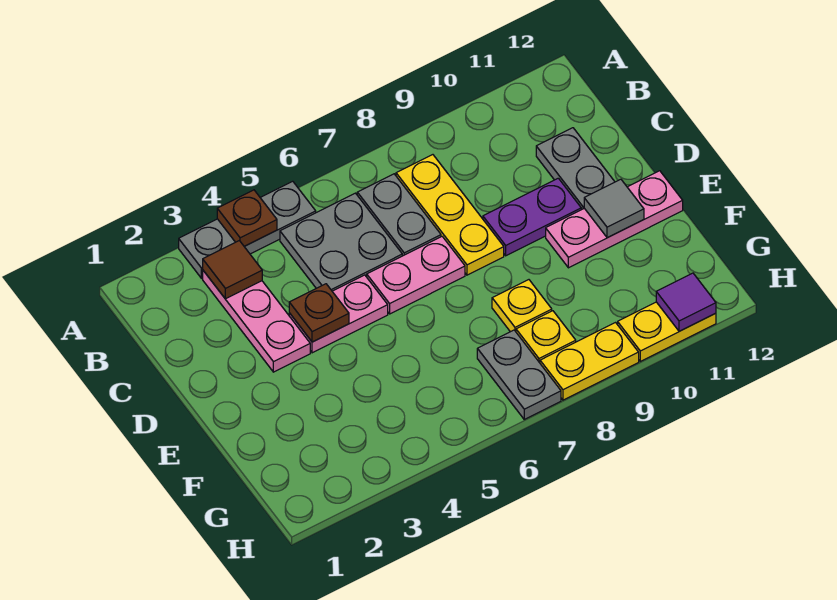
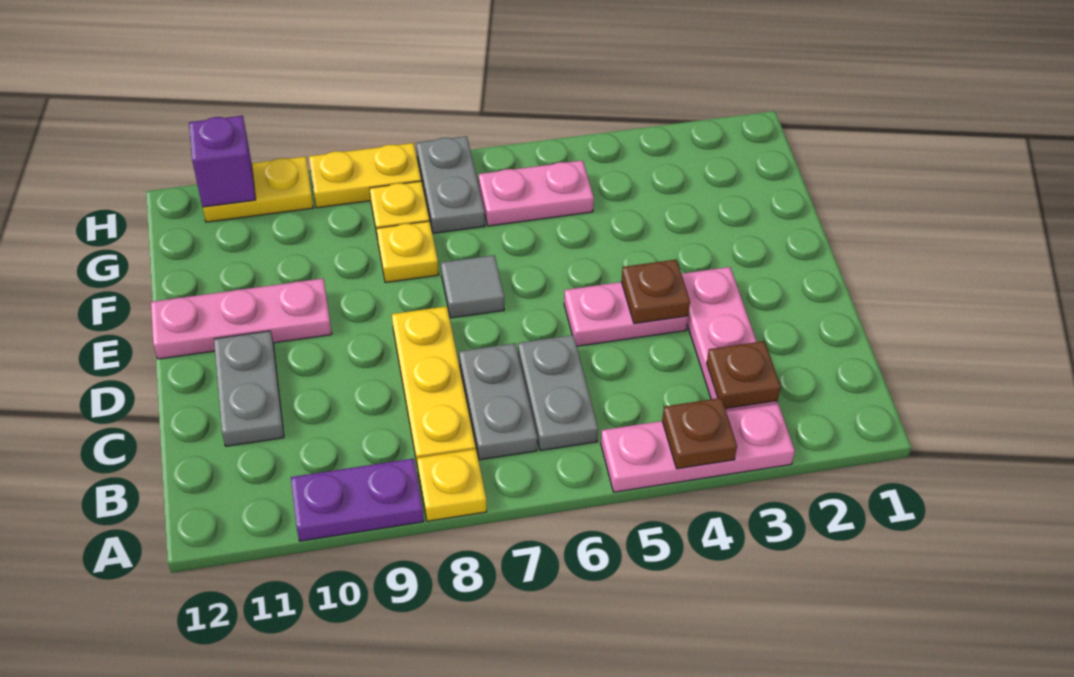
grey 1x3 plate [179,181,316,278] -> pink 1x3 plate [601,404,795,492]
none -> yellow 1x1 plate [417,449,487,521]
brown 1x1 tile [203,241,262,299] -> brown 1x1 plate [707,341,781,409]
grey 2x2 plate [280,193,402,291] -> grey 1x2 plate [518,335,598,451]
pink 1x2 plate [367,237,465,314] -> pink 1x2 plate moved to [479,160,594,226]
purple 1x2 plate [483,178,581,256] -> purple 1x2 plate moved to [291,459,424,541]
grey 1x1 tile [584,179,644,238] -> grey 1x1 tile moved to [441,255,504,318]
purple 1x1 tile [656,273,716,331] -> purple 1x1 brick [189,116,256,207]

